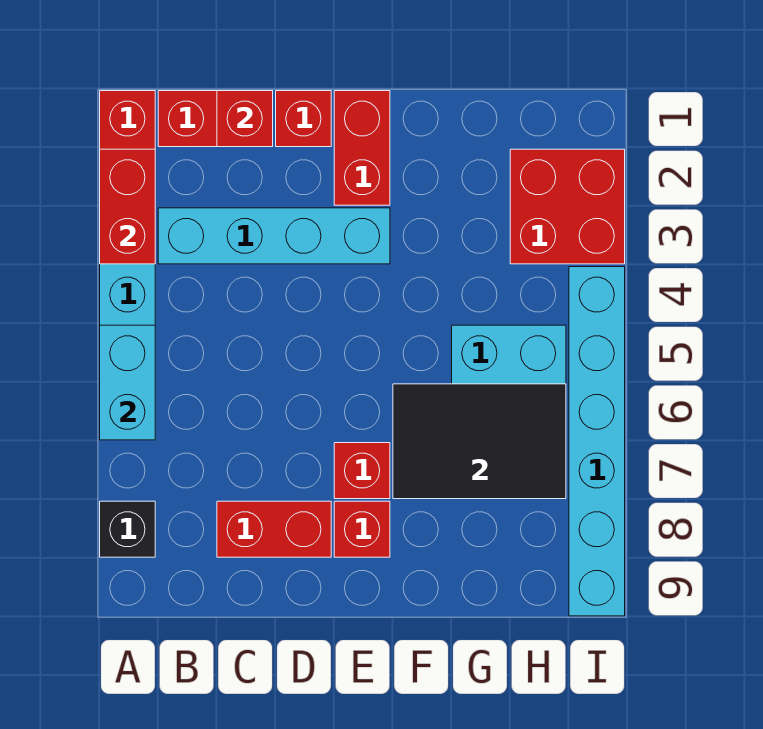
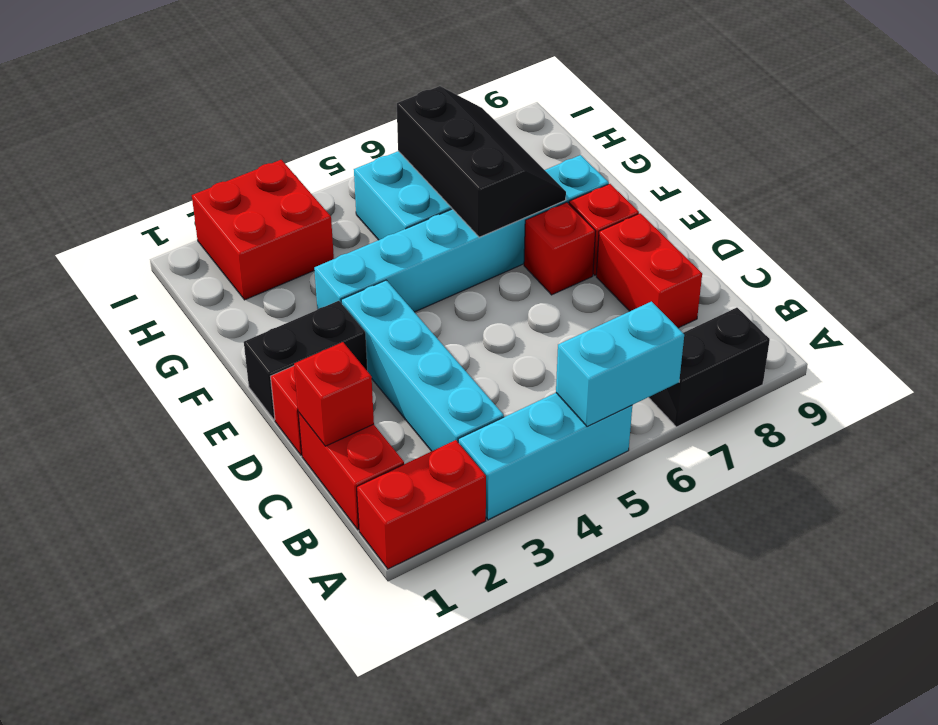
red 1x2 brick [100,149,155,264] -> none
black 1x1 brick [100,501,155,557] -> black 1x2 brick [648,308,770,427]
red 1x2 brick [334,91,390,205] -> black 1x2 brick [244,301,367,420]
black 2x3 tile [393,384,566,499] -> black 2x3 slope [397,86,566,237]
cyan 1x6 brick [569,267,625,616] -> cyan 1x6 brick moved to [314,155,609,312]

